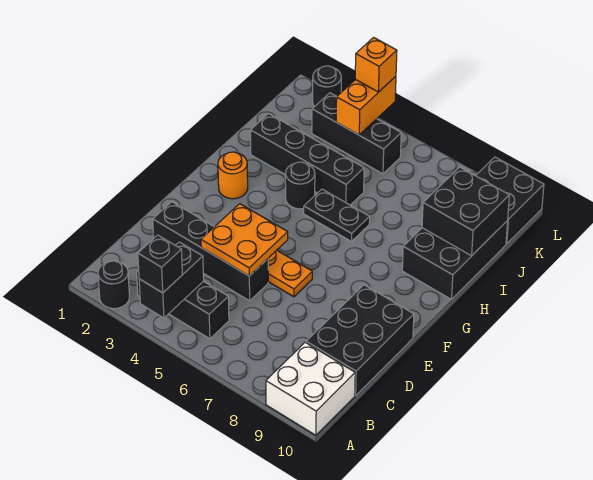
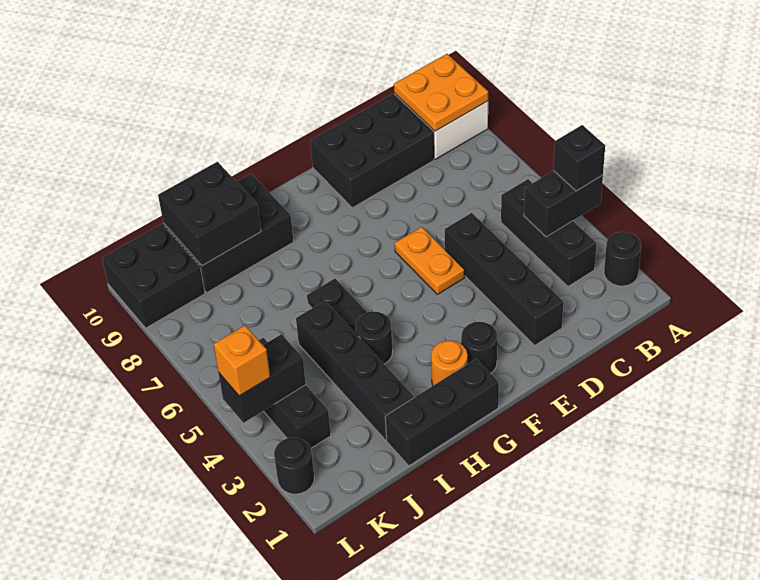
orange 2x2 plate [201,204,288,276] -> orange 2x2 plate moved to [394,54,488,131]
none -> black 1x1 round brick [461,322,497,373]
none -> black 1x3 brick [385,359,499,466]
orange 1x2 brick [336,76,396,135] -> black 1x2 brick [218,334,306,423]

